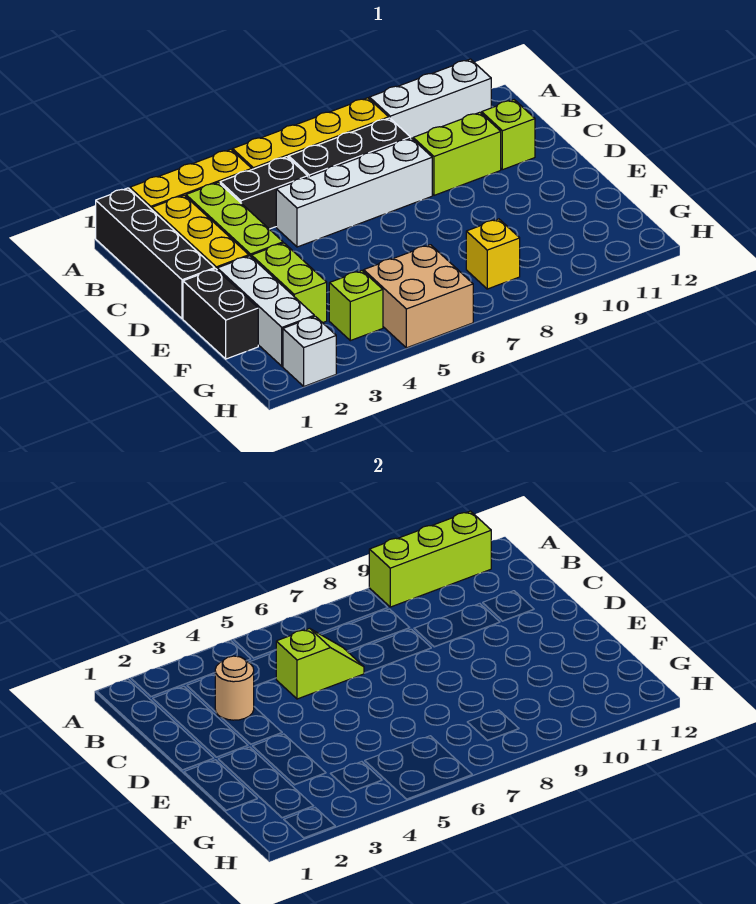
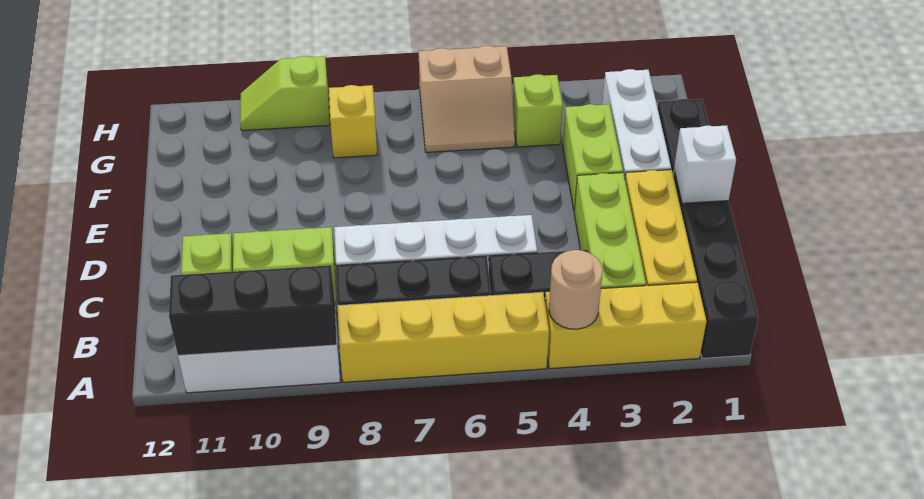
lime 1x3 brick [369,511,491,607] -> black 1x3 brick [169,265,337,355]
tan 1x1 round brick [215,656,254,720] -> tan 1x1 round brick moved to [549,250,603,329]
lime 1x2 slope [276,628,364,699] -> lime 1x2 slope moved to [240,56,330,131]
tan 2x2 brick [364,245,473,348] -> tan 2x2 slope [419,46,515,152]
white 1x1 brick [283,316,336,386] -> white 1x1 brick moved to [674,126,736,203]

